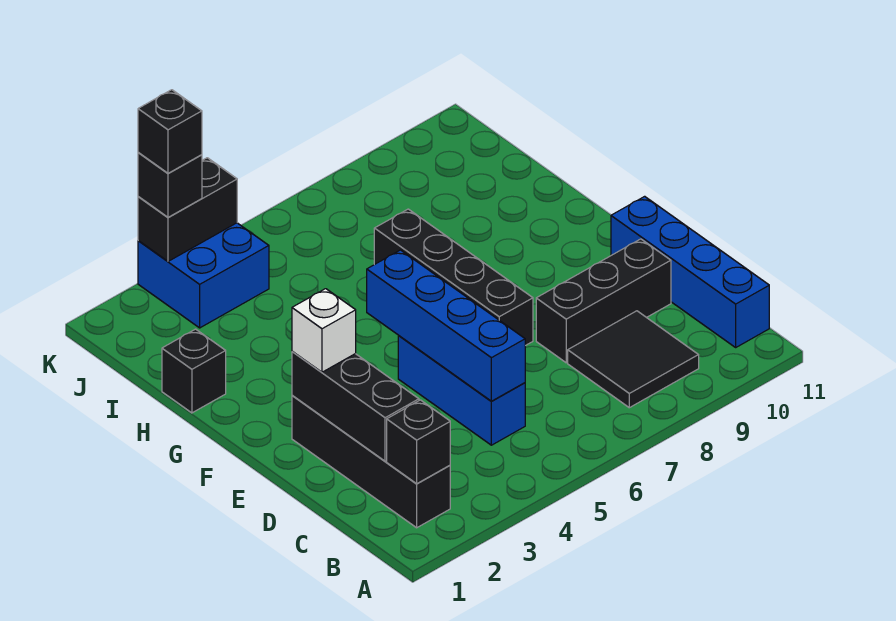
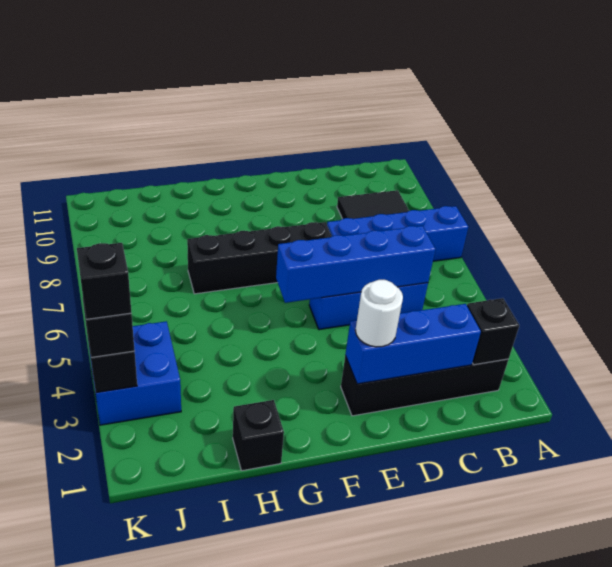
blue 1x4 brick [611,196,769,347] -> blue 1x4 brick moved to [327,206,468,261]
black 1x3 brick [292,351,419,461] -> blue 1x3 brick [345,304,481,384]
black 1x3 brick [536,239,671,363] -> none
white 1x1 brick [292,289,356,372] -> white 1x1 round brick [355,280,403,347]

